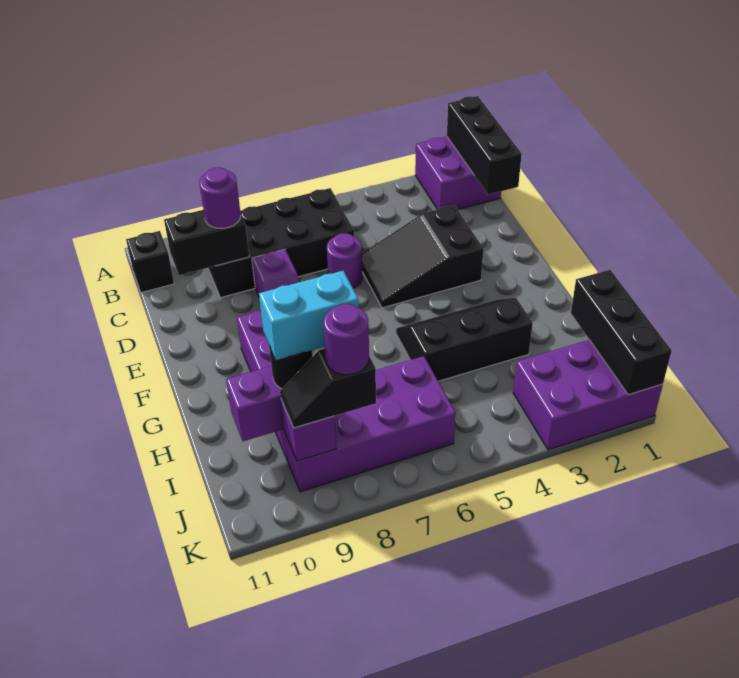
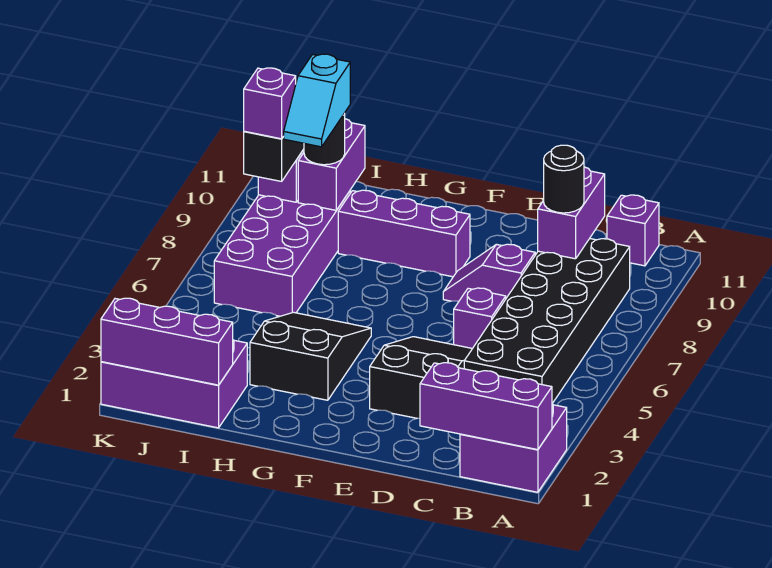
black 1x3 brick [447,96,522,195] -> purple 1x3 brick [420,363,552,450]
black 2x4 brick [208,188,354,298] -> black 2x6 brick [464,239,630,403]
black 1x1 brick [126,231,174,293] -> purple 1x1 brick [607,195,659,266]
black 1x2 brick [164,210,249,275] -> purple 1x2 brick [538,167,605,259]
purple 1x1 round brick [199,167,241,228] -> black 1x1 round brick [544,145,584,213]
purple 1x1 round brick [327,233,362,288] -> purple 1x1 brick [454,288,506,348]
black 2x3 slope [396,298,533,381] -> black 2x3 slope turned to [250,312,371,400]
black 1x3 brick [571,270,672,395] -> purple 1x3 brick [101,298,233,385]
cyan 1x2 brick [259,271,359,360] -> cyan 1x2 slope [283,54,350,147]
purple 2x3 brick [513,340,663,450] -> purple 2x3 brick turned to [101,340,247,428]
purple 1x1 round brick [323,304,369,375] -> purple 1x1 brick [244,68,296,139]

